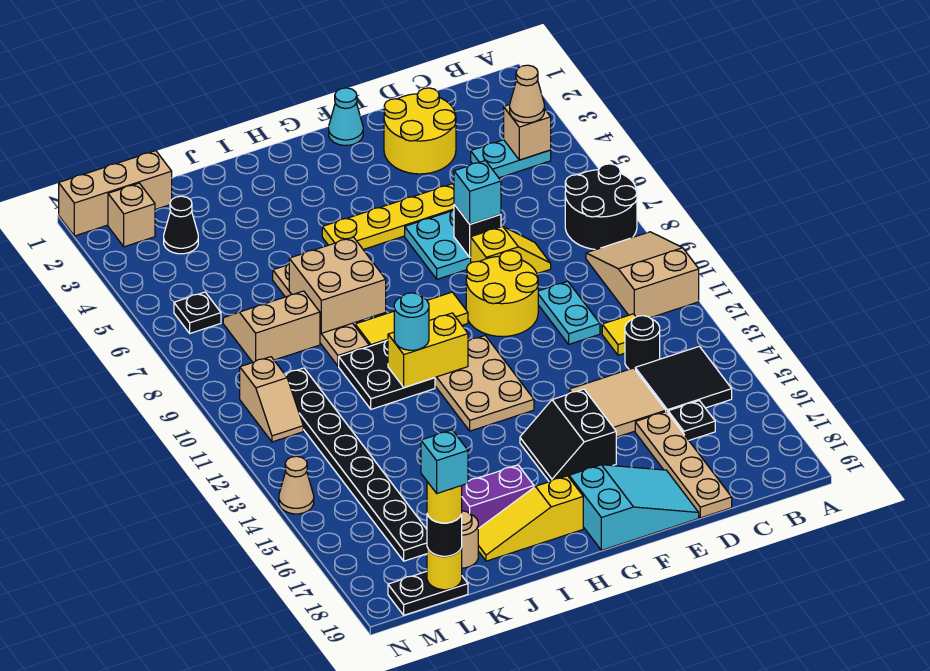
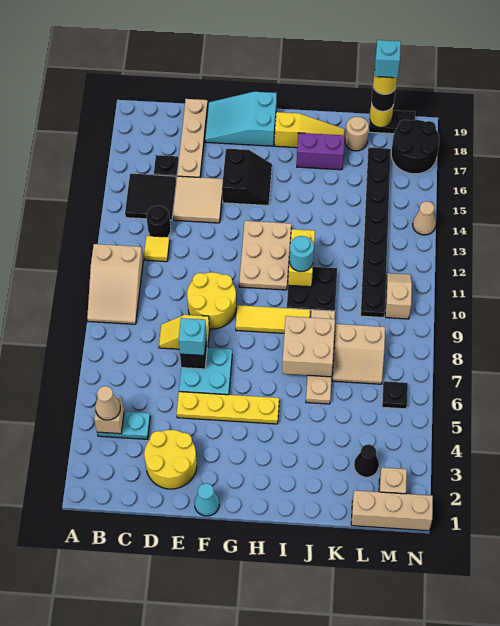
black 2x2 round brick [565,164,637,250] -> black 2x2 round brick moved to [391,120,440,174]
cyan 1x2 plate [538,281,600,344] -> none
yellow 1x2 brick [388,313,468,388] -> yellow 1x2 brick turned to [288,229,315,287]

